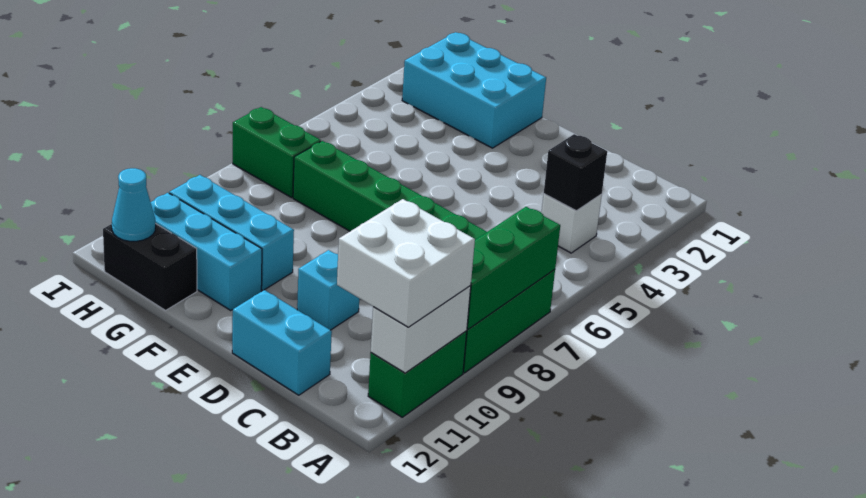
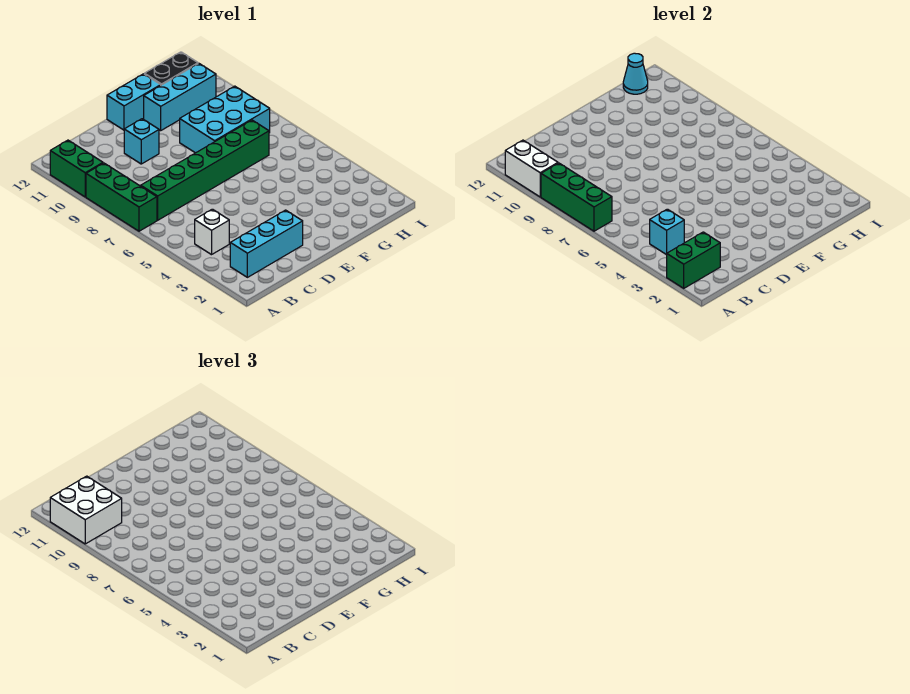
black 1x1 brick [544,134,607,211] -> cyan 1x1 brick [650,209,684,255]
cyan 1x2 brick [232,290,332,395] -> cyan 1x2 brick moved to [107,74,161,130]
cyan 2x3 brick [402,32,546,148] -> cyan 2x3 brick moved to [180,86,270,153]
cyan 1x3 brick [169,175,294,291] -> cyan 1x3 brick moved to [230,210,303,277]
green 1x2 brick [233,107,321,198] -> green 1x2 brick moved to [667,232,720,288]

